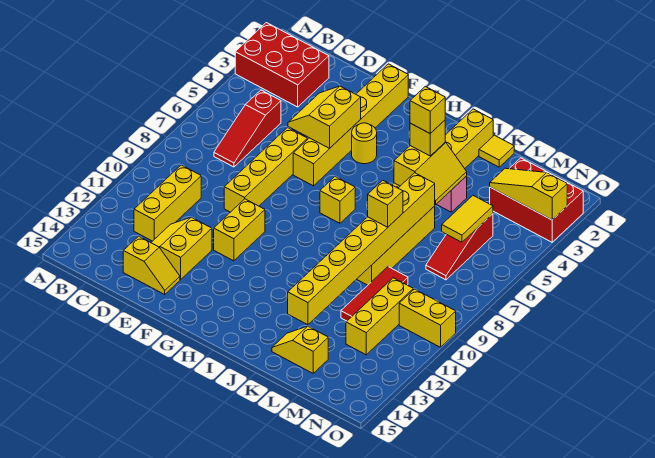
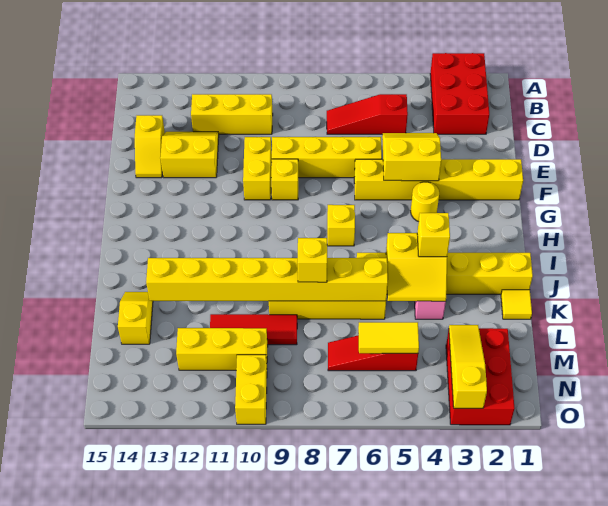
yellow 1x2 brick [214,199,265,261] -> yellow 1x2 brick turned to [243,137,272,200]
yellow 1x1 brick [410,87,445,133] -> yellow 1x1 brick moved to [271,159,298,200]

